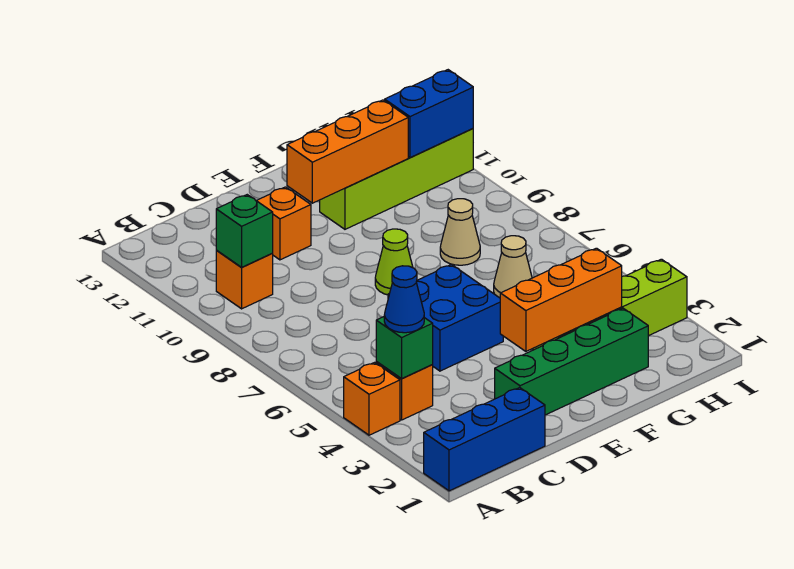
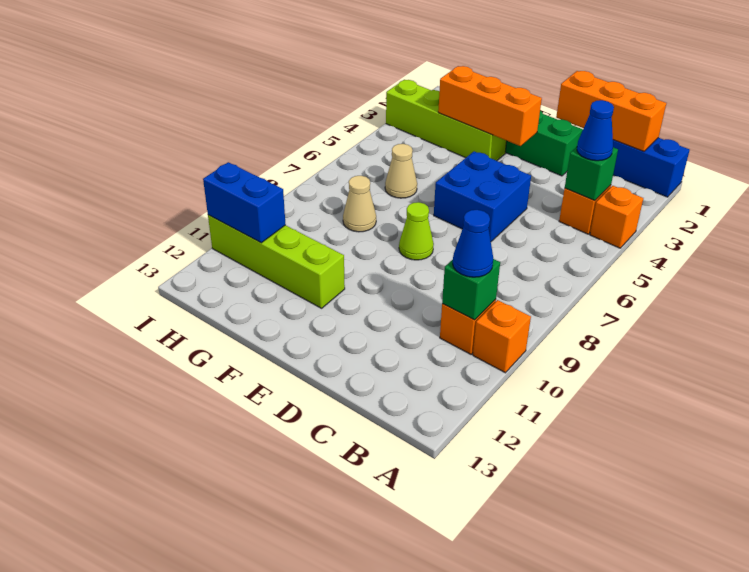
none -> blue 1x1 cone [453,210,493,277]
orange 1x1 brick [256,187,311,260] -> orange 1x1 brick moved to [473,300,531,373]
orange 1x3 brick [287,100,408,203] -> orange 1x3 brick moved to [556,71,666,152]

